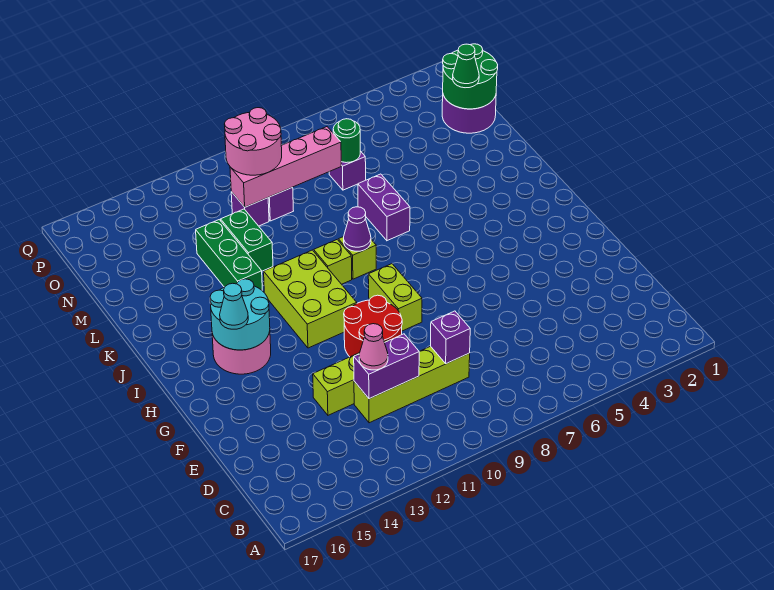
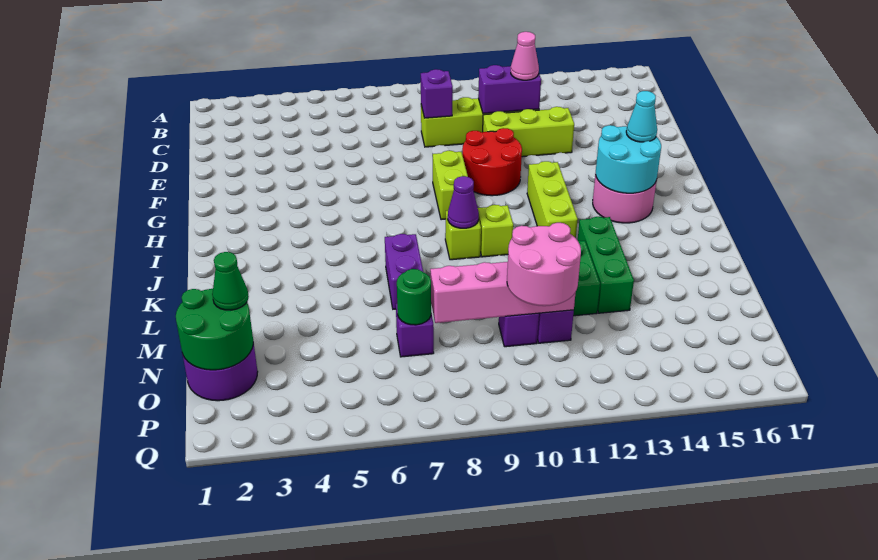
lime 2x3 brick [264,250,357,348] -> lime 1x3 brick [527,161,578,238]

